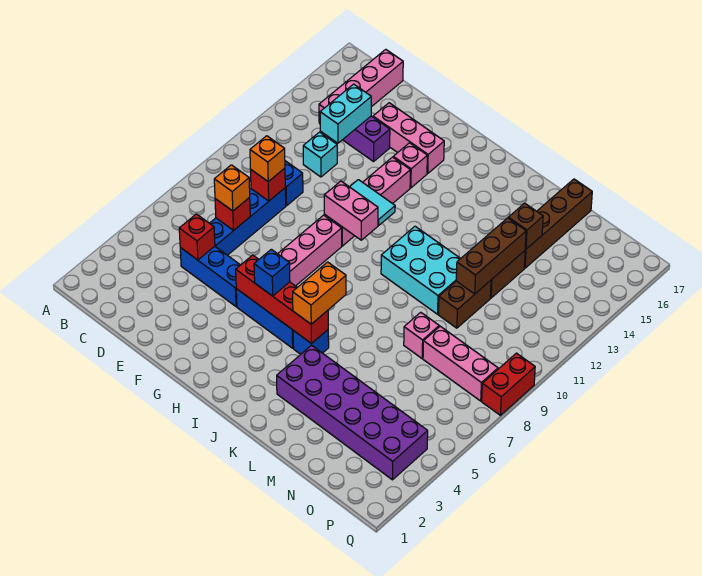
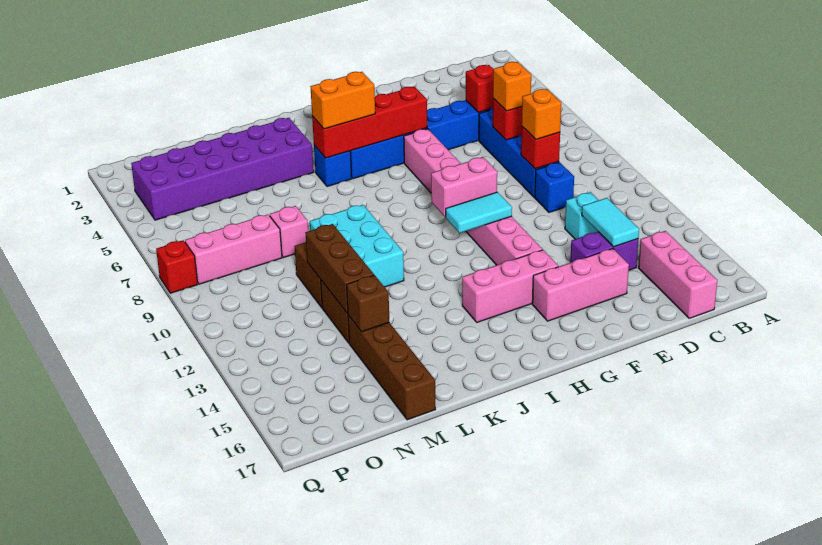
pink 1x4 brick [319,49,403,124] -> pink 1x3 brick [638,231,717,318]
cyan 1x2 brick [320,84,371,143] -> cyan 1x2 tile [582,198,639,247]
pink 1x1 brick [393,143,427,188] -> pink 1x3 brick [462,250,558,322]
blue 1x1 brick [254,249,290,296] -> none
orange 1x2 brick [293,262,346,324] -> orange 1x2 brick turned to [310,72,375,129]
cyan 2x3 brick [381,226,461,314] -> cyan 2x3 brick turned to [310,205,404,287]
red 1x2 brick [482,353,535,415] -> red 1x1 brick [156,240,198,293]

